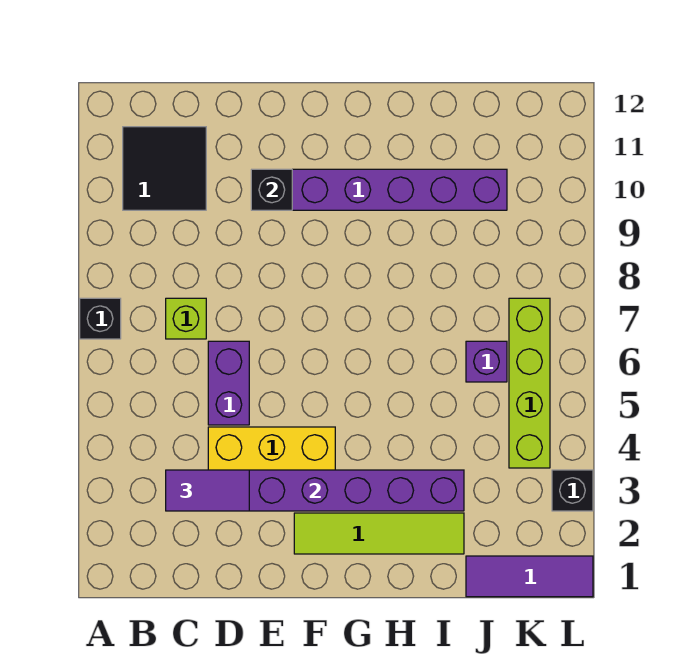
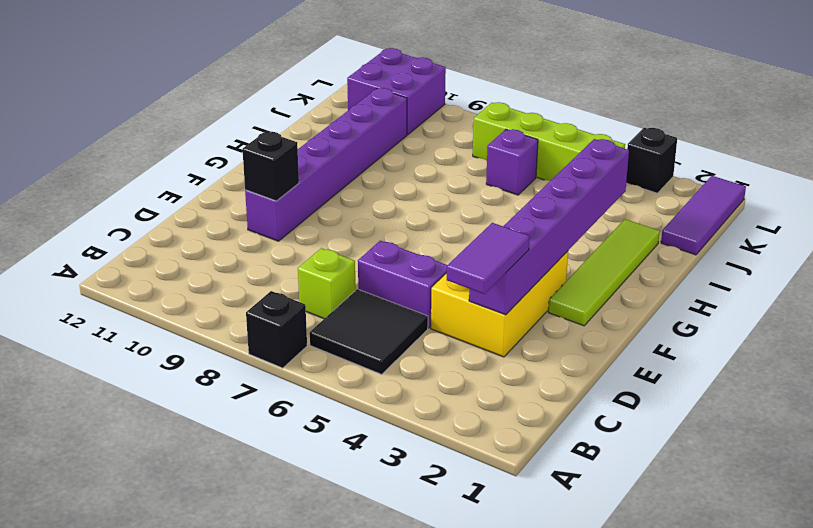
black 2x2 tile [123,127,206,210] -> black 2x2 tile moved to [310,289,428,374]
none -> purple 2x2 brick [347,48,446,135]

